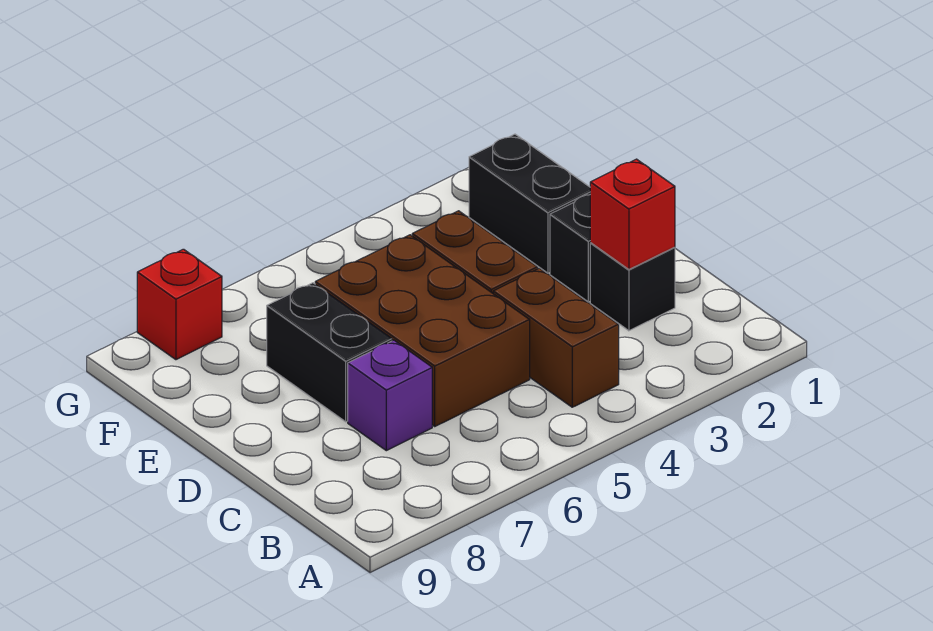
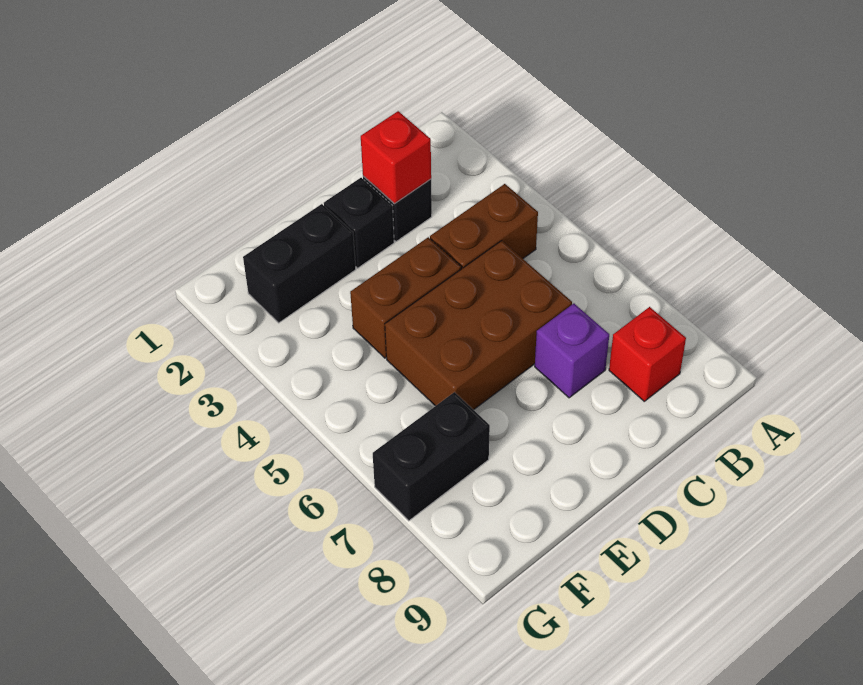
black 1x2 brick [267,283,392,422] -> black 1x2 brick moved to [373,392,490,521]
red 1x1 brick [137,249,222,360] -> red 1x1 brick moved to [609,307,686,401]

